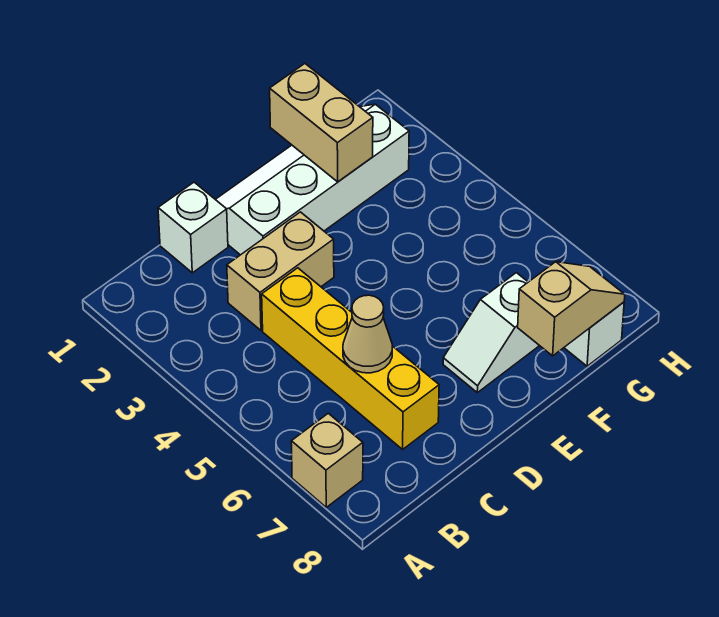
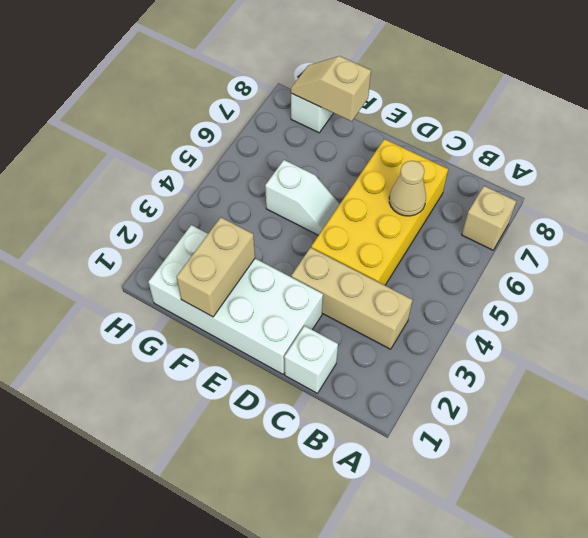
tan 1x2 brick [227,212,334,330] -> tan 1x3 brick [291,248,412,349]
yellow 1x4 brick [262,268,439,449] -> yellow 2x4 brick [311,139,448,285]
white 2x4 slope [215,104,409,255] -> white 2x4 brick [148,225,323,374]
white 1x2 slope [443,273,539,393] -> white 1x2 slope moved to [265,160,340,235]

